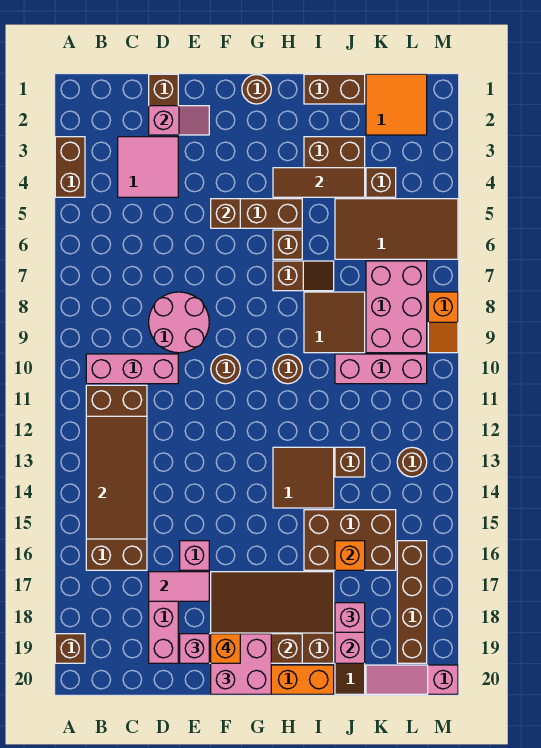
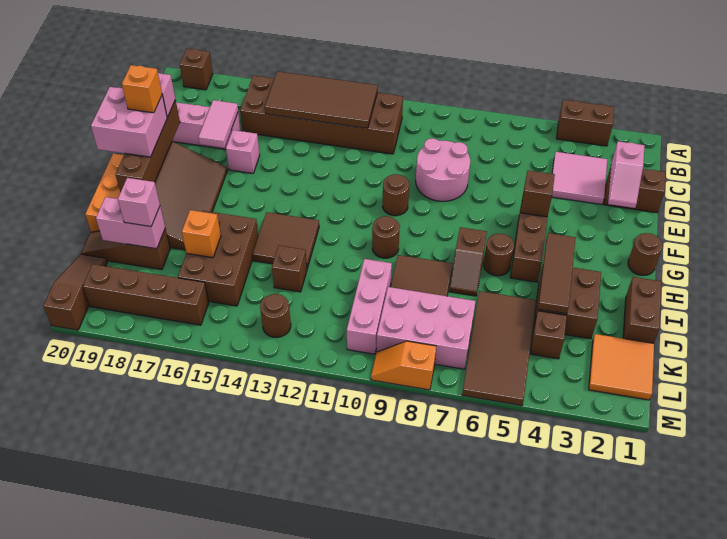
pink 1x3 brick [86,354,178,384] -> none
brown 1x1 brick [273,230,302,259] -> brown 1x1 round brick [484,234,514,276]
pink 1x3 slope [366,665,458,694] -> brown 1x3 slope [43,254,107,330]

